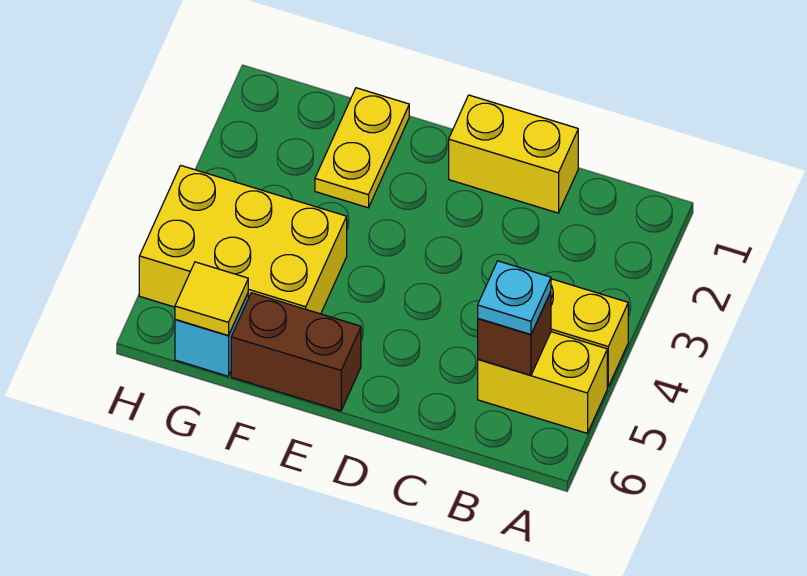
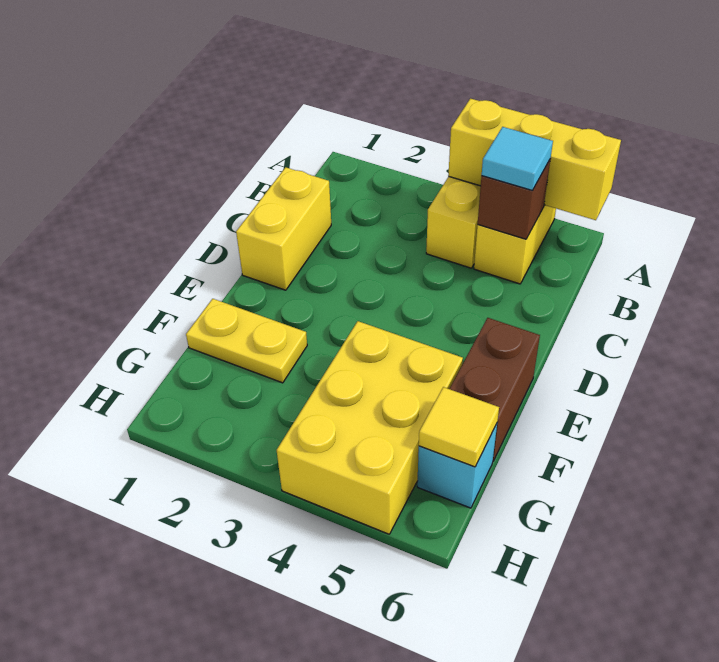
none -> yellow 1x3 brick [448,99,621,220]
cyan 1x1 plate [478,261,551,334] -> cyan 1x1 tile [482,127,553,190]

